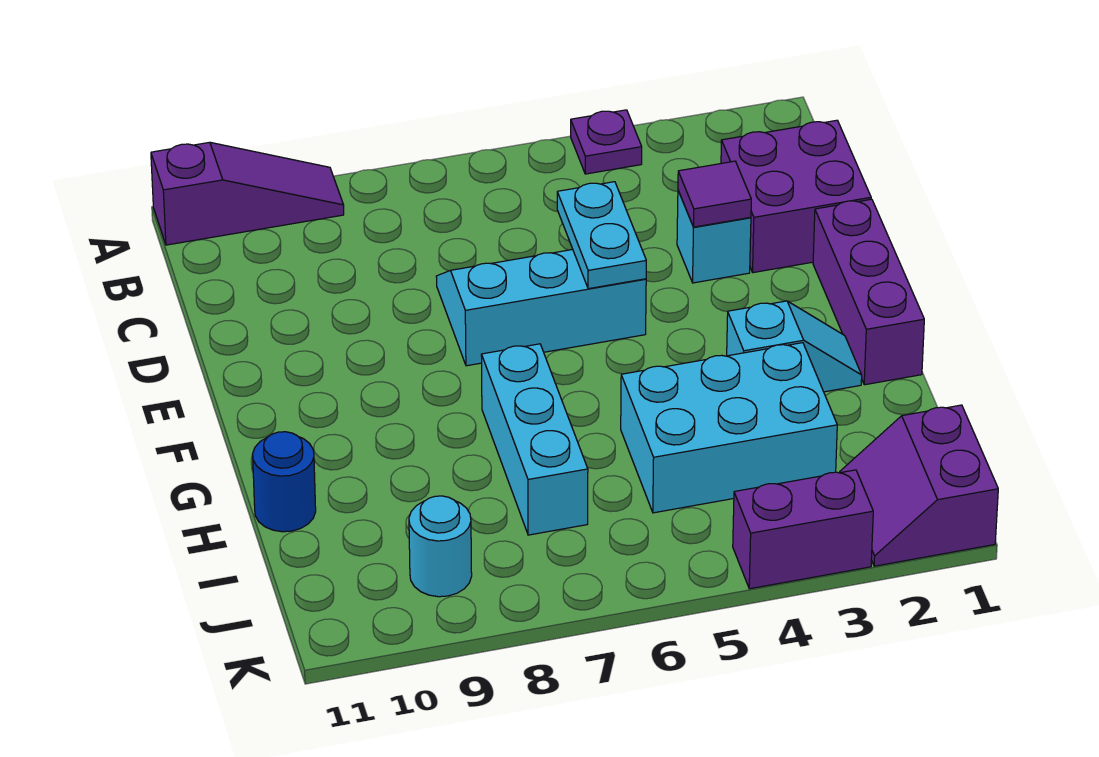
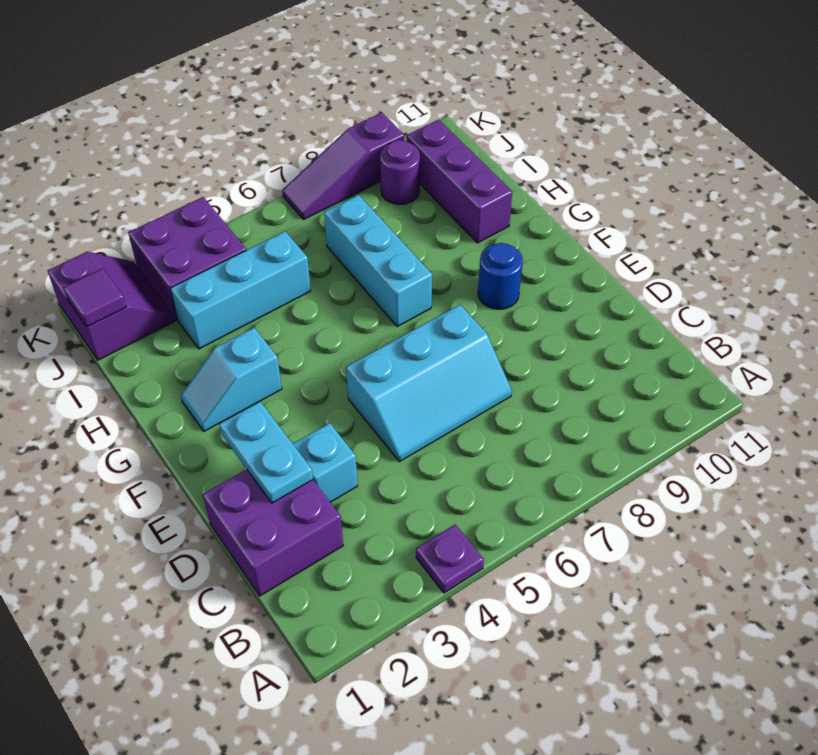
purple 1x3 slope [151,142,344,245] -> purple 1x3 slope moved to [282,113,404,220]
purple 1x1 tile [678,161,751,227] -> purple 1x1 tile moved to [63,268,126,327]
cyan 1x2 plate [557,182,646,289] -> cyan 1x2 plate moved to [219,402,313,503]
purple 1x3 brick [813,199,924,385] -> purple 1x3 brick moved to [407,120,512,243]
cyan 2x3 brick [621,343,837,513] -> cyan 1x3 brick [171,231,311,349]
blue 1x1 round brick [253,432,316,532] -> blue 1x1 round brick moved to [478,243,523,309]
cyan 1x1 round brick [409,496,472,597] -> purple 1x1 round brick [380,140,420,204]
purple 1x2 brick [733,470,873,589] -> purple 2x2 brick [128,197,246,320]

